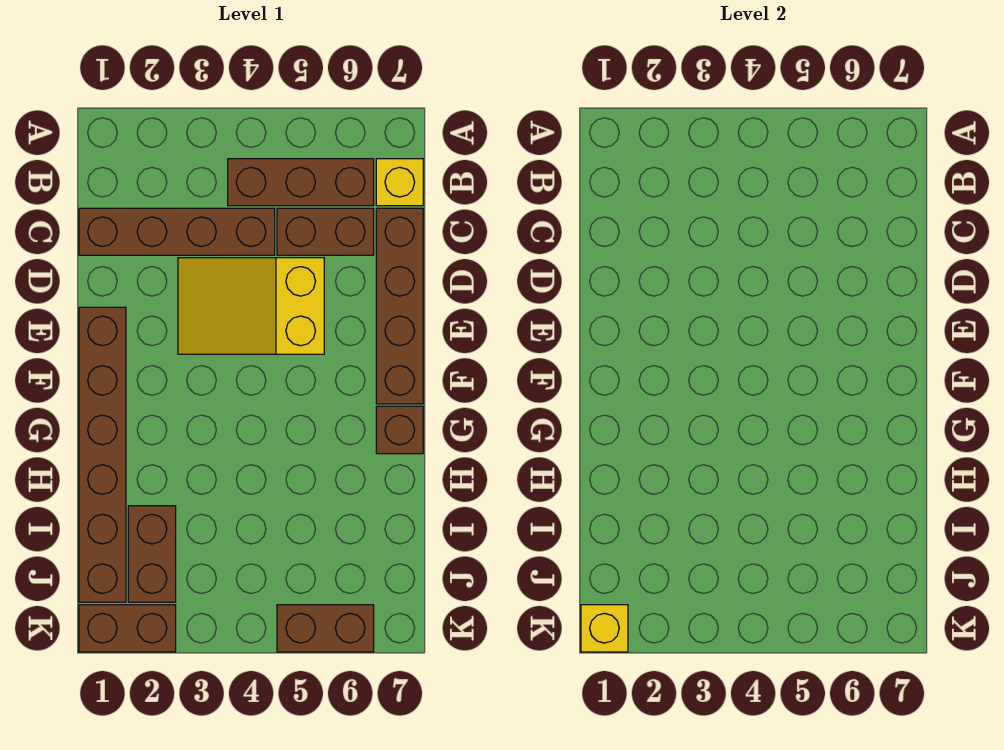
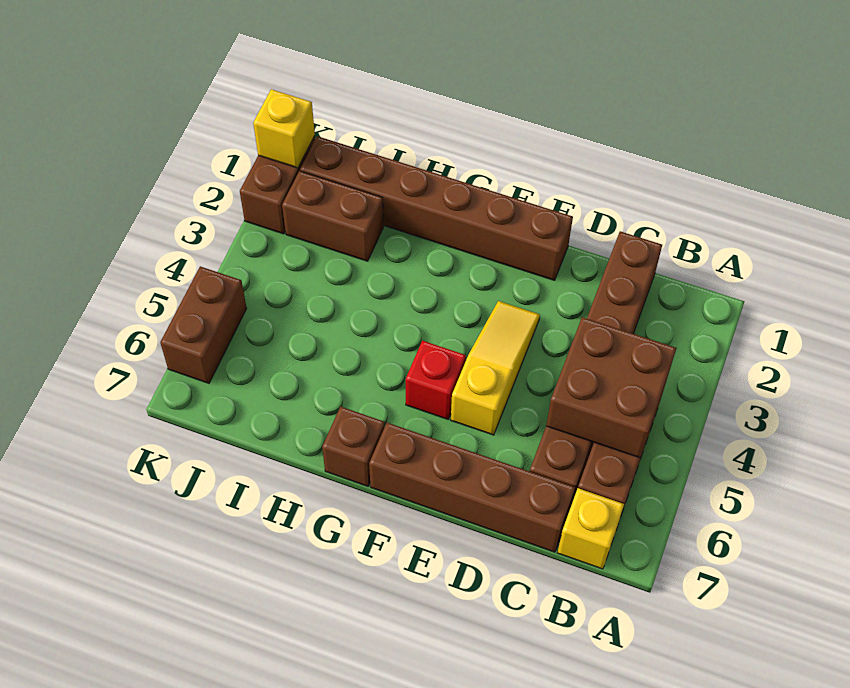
none -> brown 2x2 brick [546,317,676,458]
yellow 2x3 slope [178,258,324,354] -> yellow 1x3 slope [451,301,540,435]
none -> red 1x1 brick [406,341,466,419]

